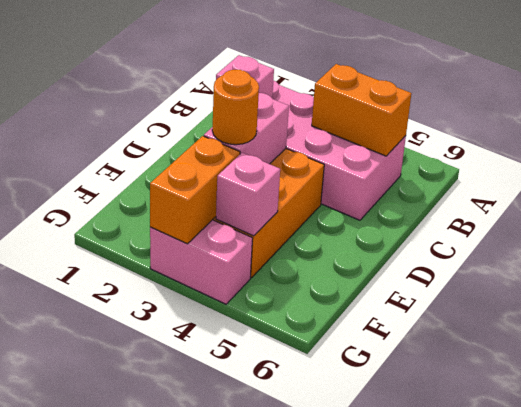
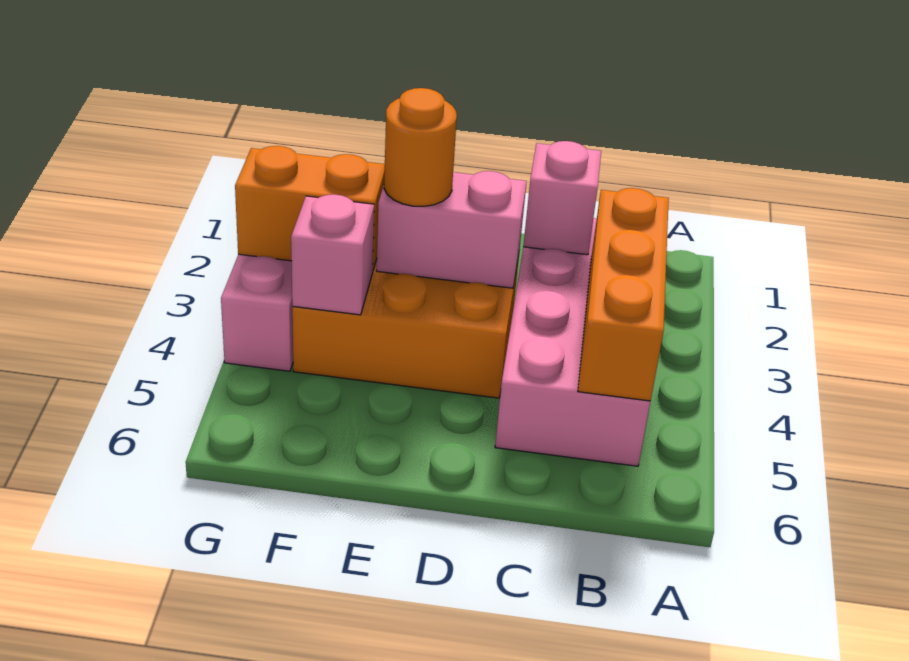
orange 1x2 brick [312,64,411,156] -> orange 1x3 brick [578,188,669,401]

